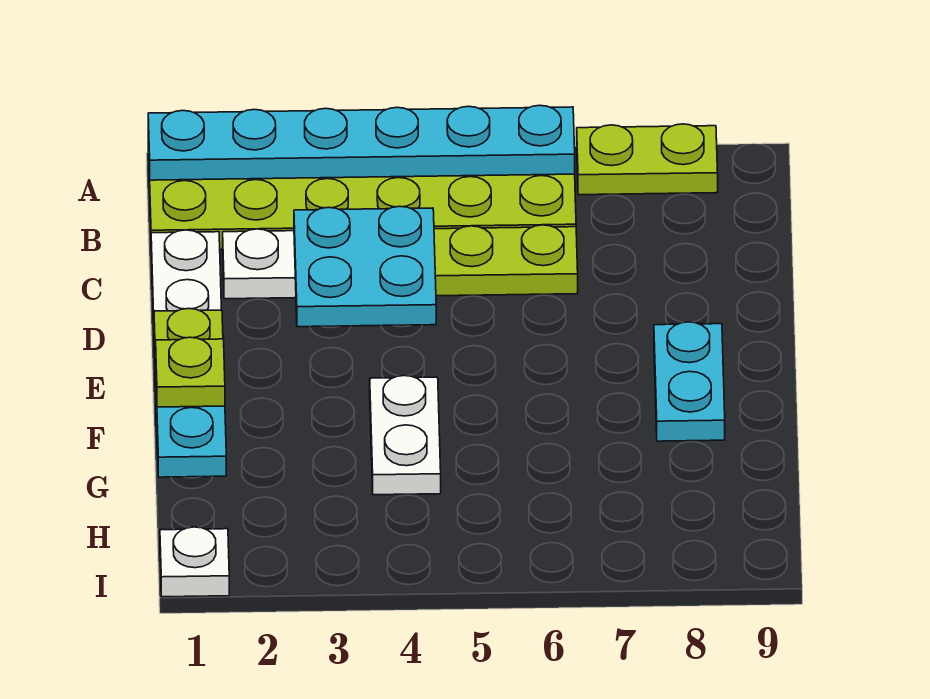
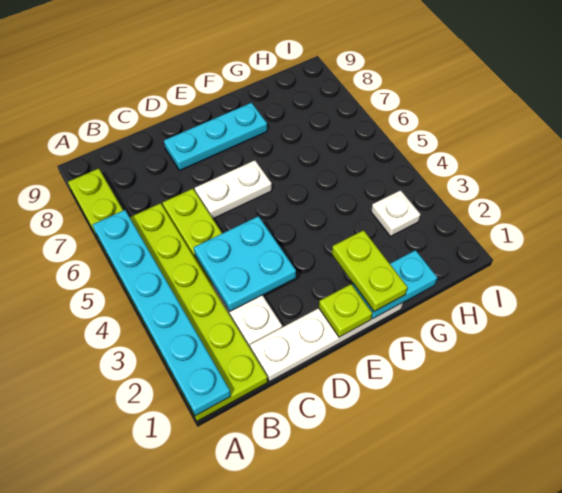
cyan 1x2 plate [654,322,725,441] -> cyan 1x3 plate [164,103,267,170]
lime 1x1 plate [156,337,225,407] -> lime 1x2 plate [332,230,407,312]
white 1x2 plate [370,376,441,495] -> white 1x2 plate moved to [195,160,272,219]
white 1x1 plate [160,527,229,597] -> white 1x1 plate moved to [371,190,420,236]

